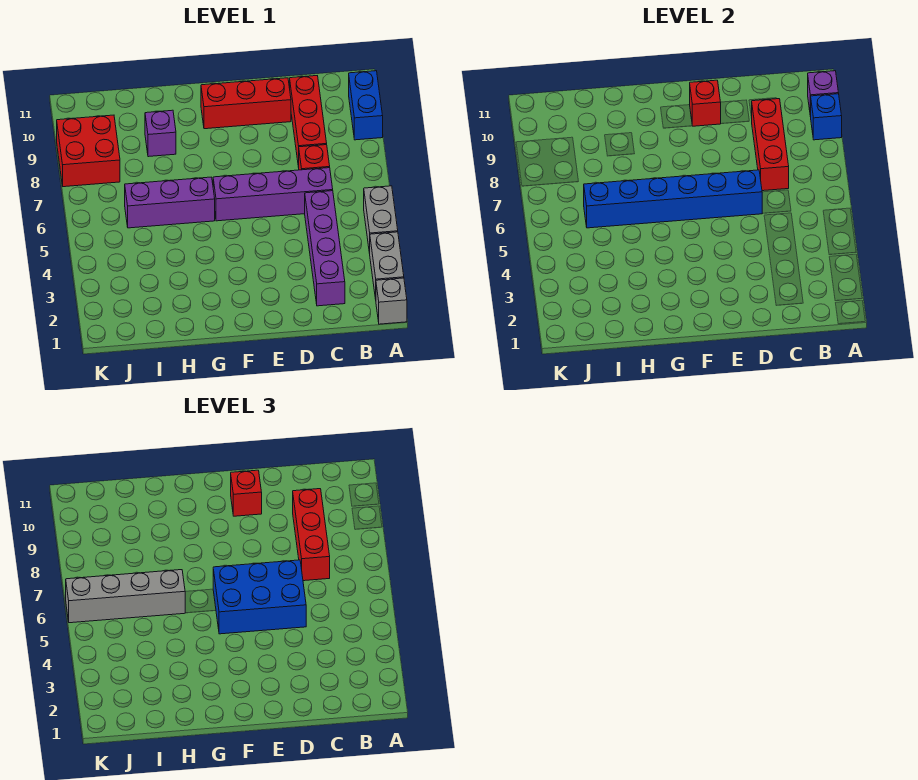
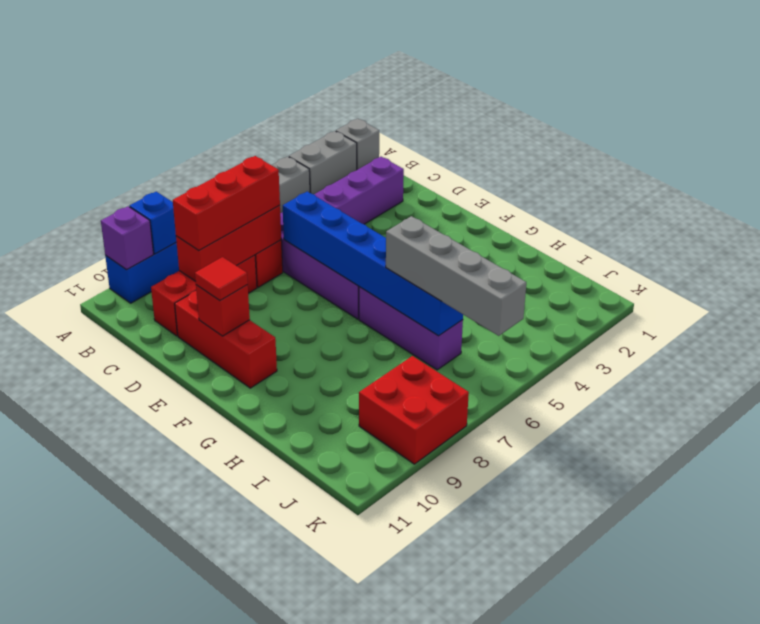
blue 2x3 brick [213,560,306,634] -> none
red 1x1 brick [231,470,262,516] -> red 1x1 tile [195,257,248,300]
purple 1x1 brick [145,110,176,157] -> none

